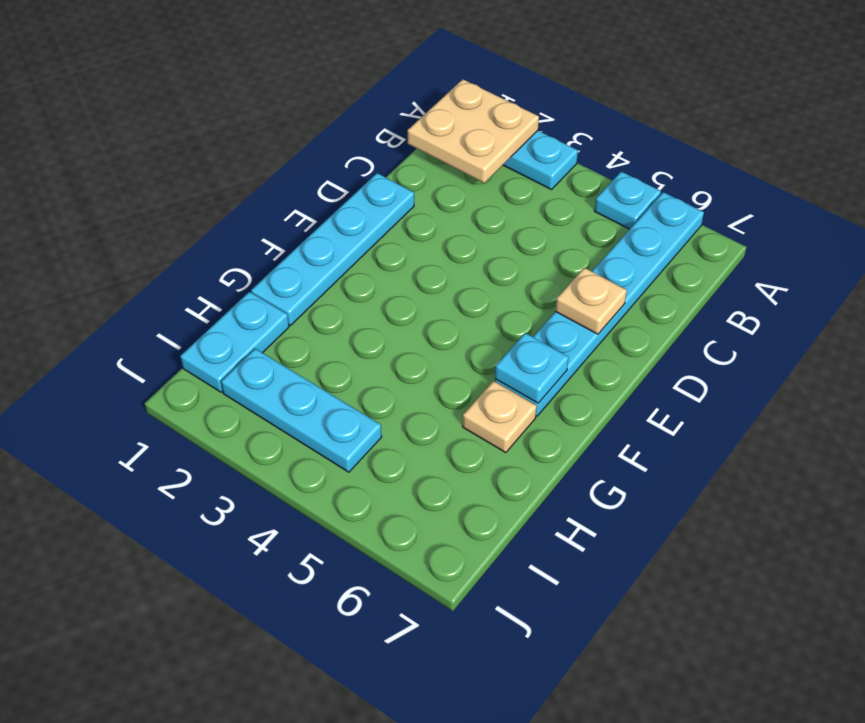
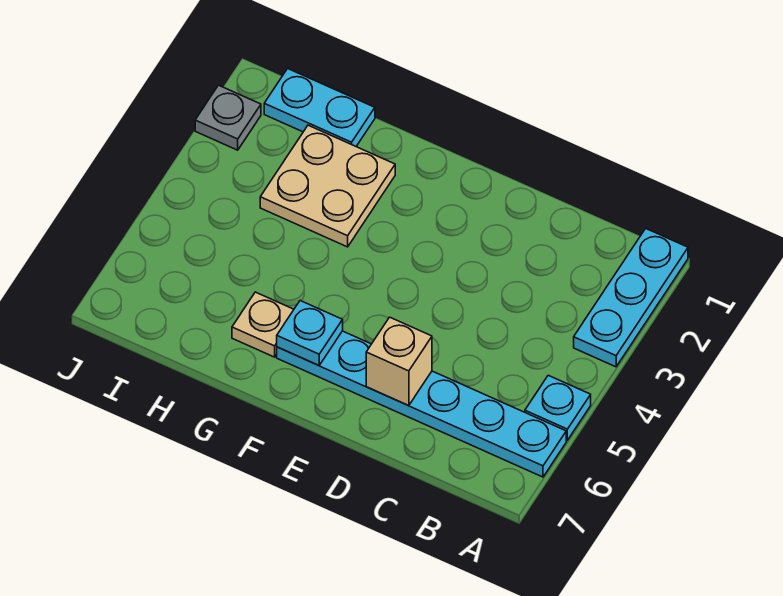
tan 2x2 plate [408,79,539,183] -> tan 2x2 plate moved to [260,125,395,247]
cyan 1x4 plate [251,173,414,325] -> none
tan 1x1 plate [555,268,627,334] -> tan 1x1 brick [366,317,432,405]
cyan 1x3 plate [221,349,382,472] -> none
none -> grey 1x1 plate [195,85,261,150]

